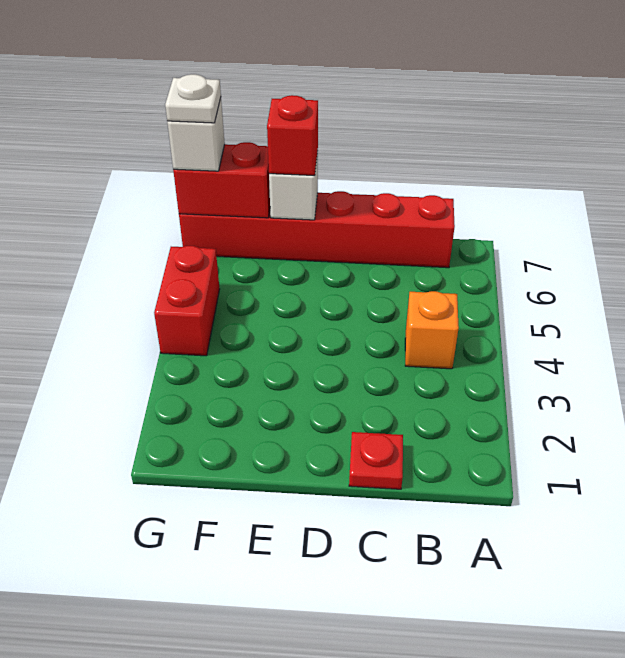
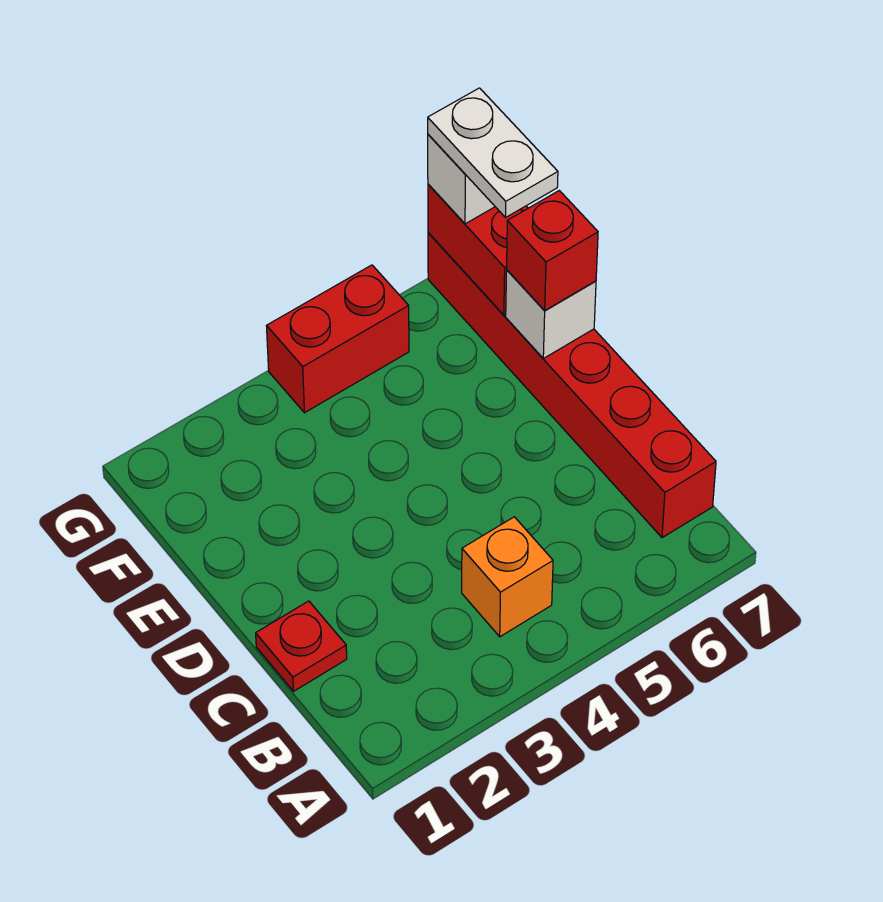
white 1x1 plate [165,74,221,123] -> white 1x2 plate [428,88,558,218]

